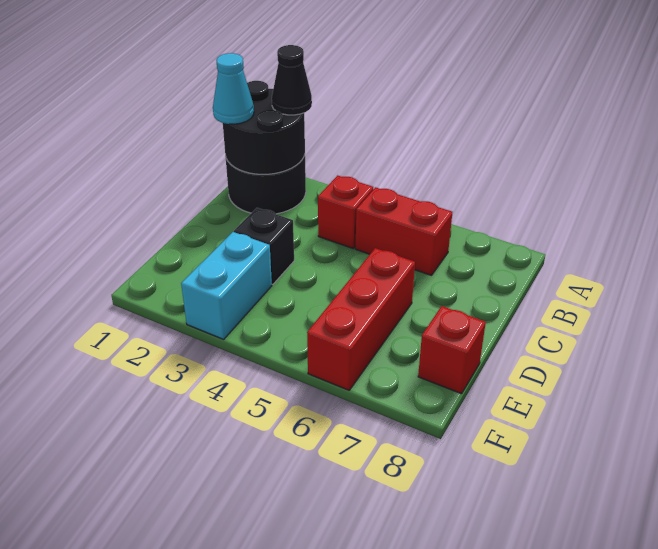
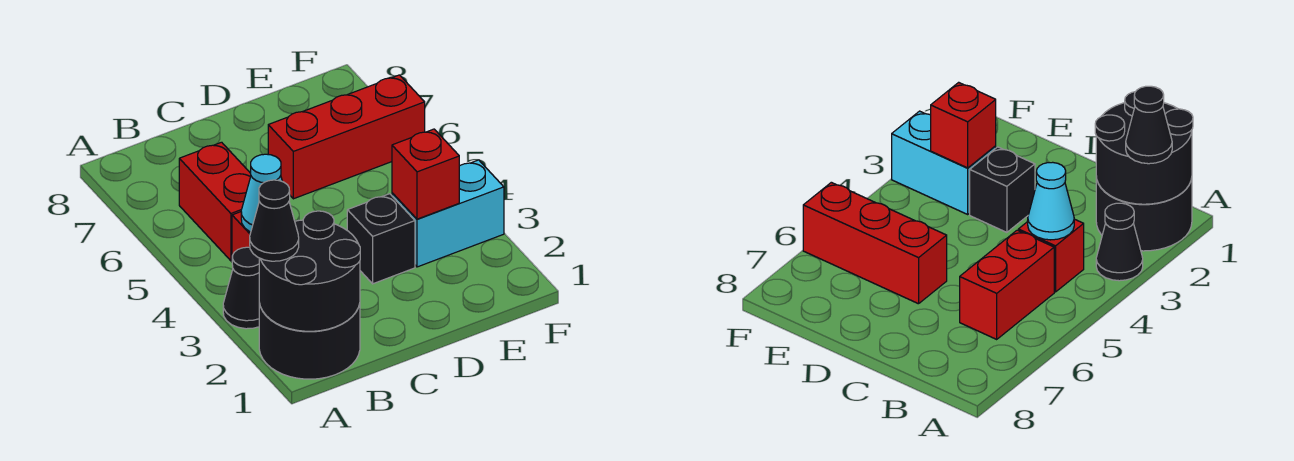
none -> black 1x1 cone [223,247,259,329]
cyan 1x1 cone [213,53,254,124] -> cyan 1x1 cone moved to [241,154,282,232]
red 1x1 brick [418,306,486,394] -> red 1x1 brick moved to [392,129,459,219]

